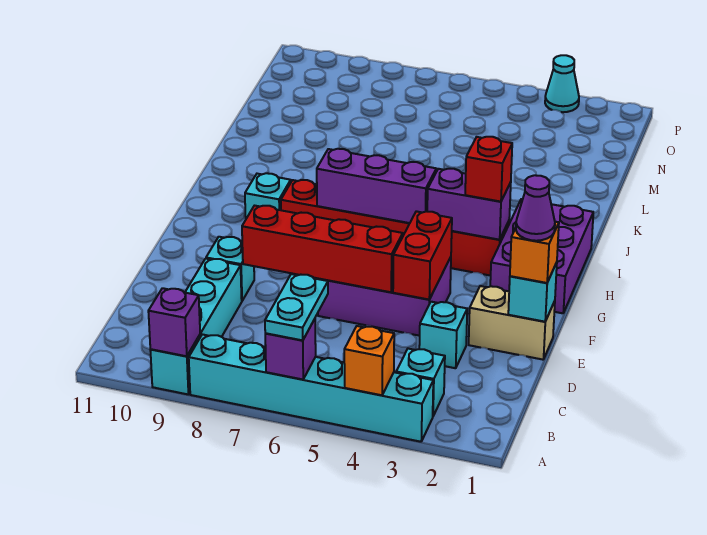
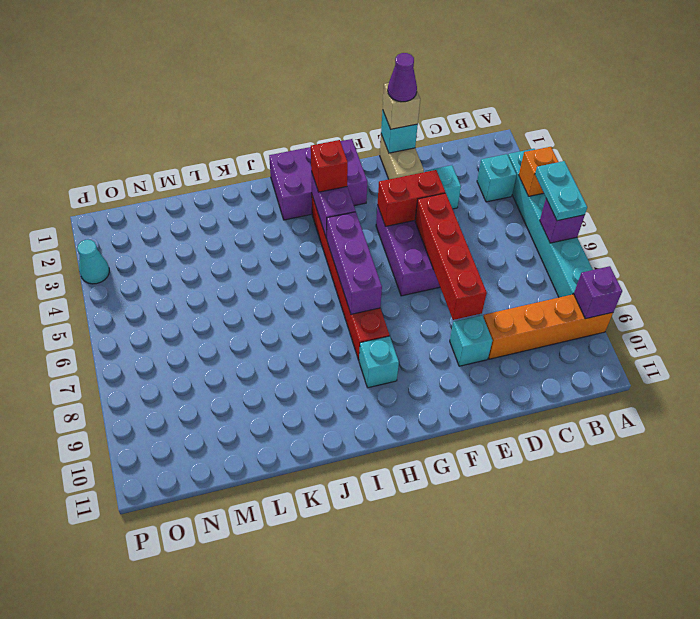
cyan 1x2 plate [265,274,328,340] -> cyan 1x2 plate turned to [535,161,587,221]
cyan 1x4 brick [150,259,242,394] -> orange 1x4 brick [483,294,613,359]
orange 1x1 brick [510,222,559,283] -> tan 1x1 brick [383,83,420,129]

